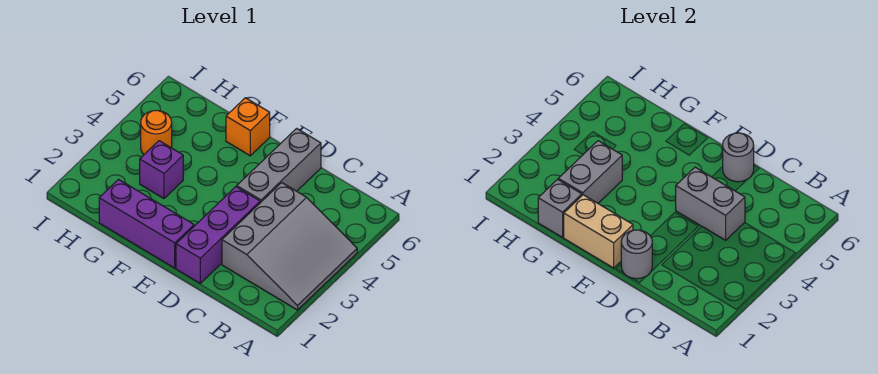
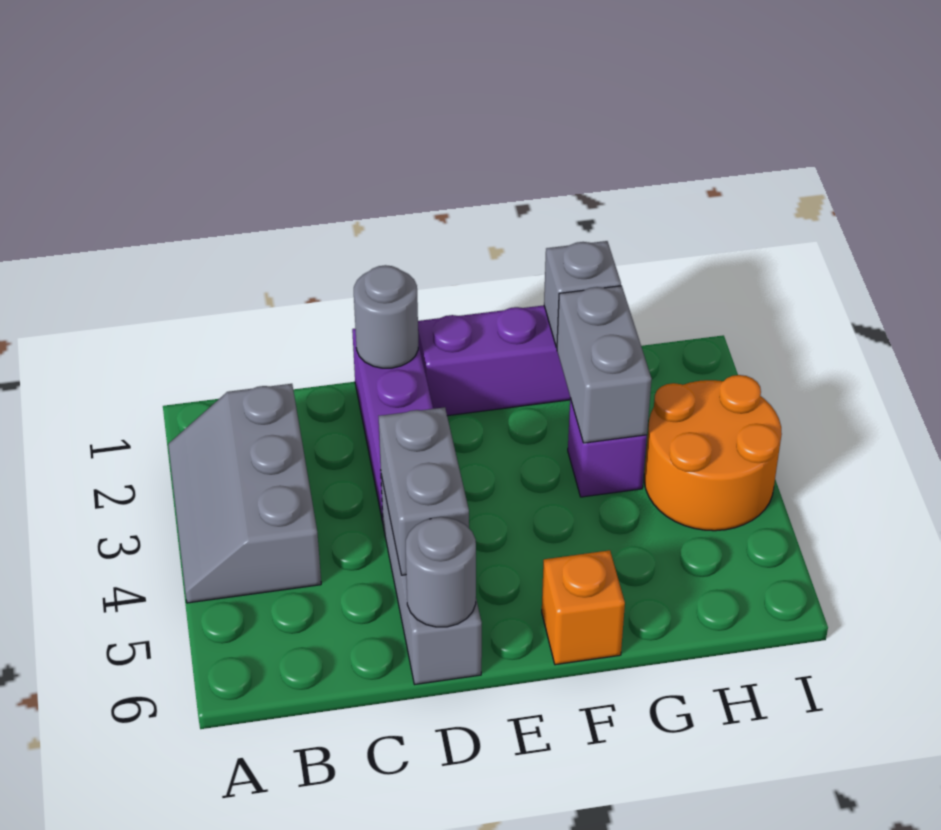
grey 3x3 slope [222,183,357,310] -> grey 2x3 slope [168,384,321,603]
grey 1x2 brick [676,167,745,240] -> grey 1x2 brick turned to [379,407,469,575]
tan 1x2 brick [563,195,633,268] -> none
orange 1x1 round brick [141,110,172,154] -> orange 2x2 round brick [644,375,782,531]

